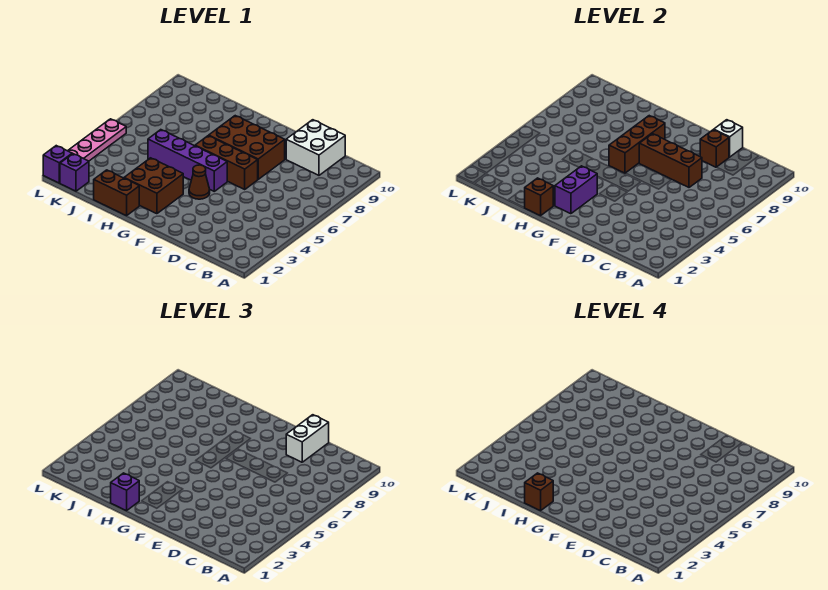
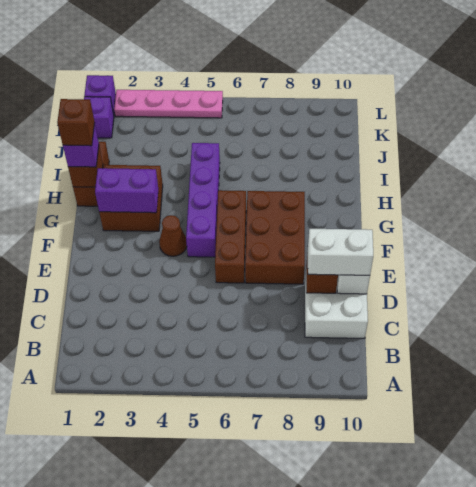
brown 1x3 brick [639,134,702,187] -> none
brown 1x3 brick [609,116,665,173] -> none

